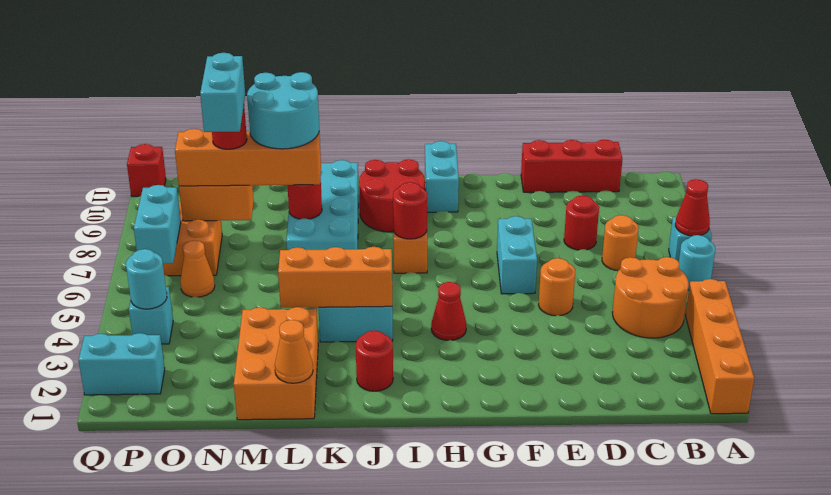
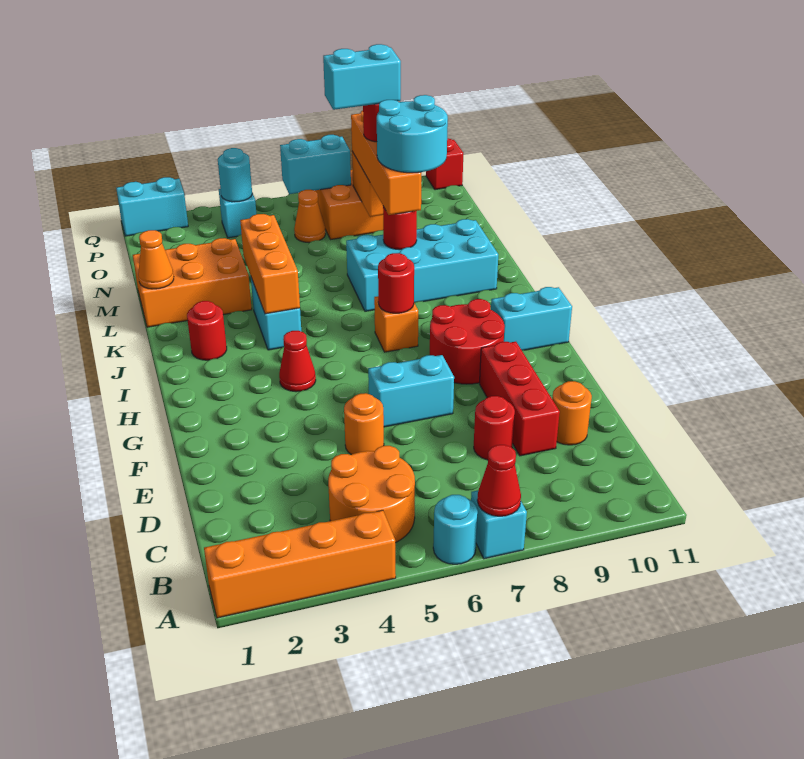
orange 1x1 round brick [602,215,639,271] -> orange 1x1 round brick moved to [552,381,592,445]
red 1x3 brick [521,140,622,192] -> red 1x3 brick moved to [479,342,560,456]
red 2x2 round brick [359,159,425,232] -> red 2x2 round brick moved to [430,299,505,384]
cyan 1x2 brick [78,333,165,395] -> cyan 1x2 brick turned to [116,177,188,236]

